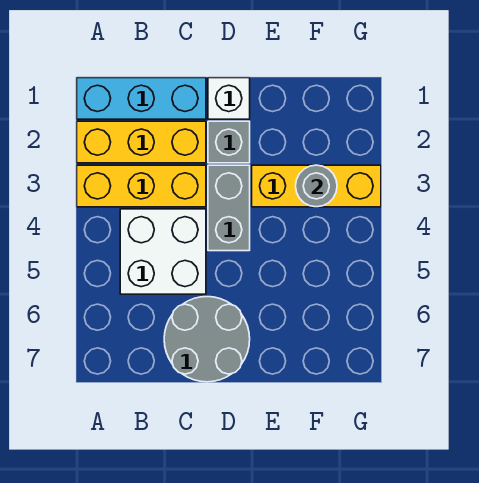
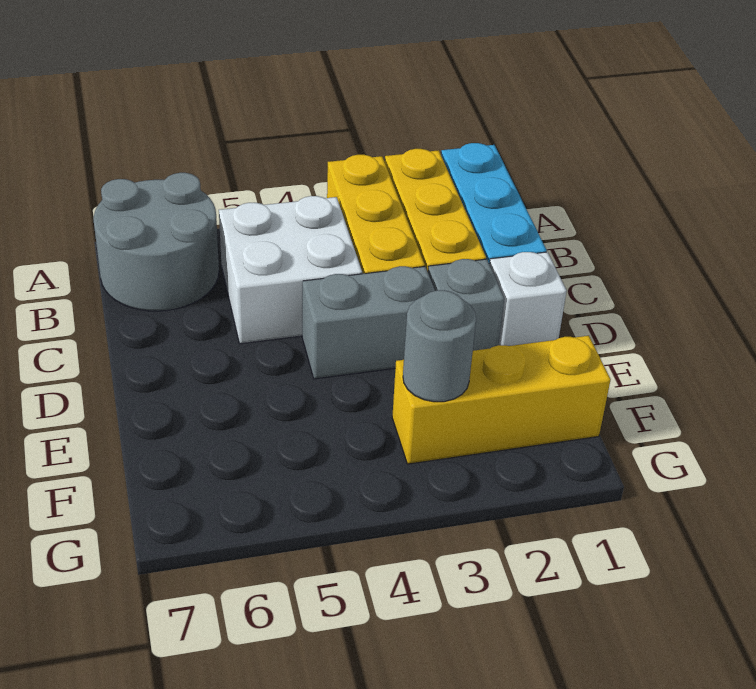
grey 2x2 round brick [164,297,250,382] -> grey 2x2 round brick moved to [94,173,219,311]
yellow 1x3 brick [252,165,381,207] -> yellow 1x3 brick turned to [392,336,611,464]

